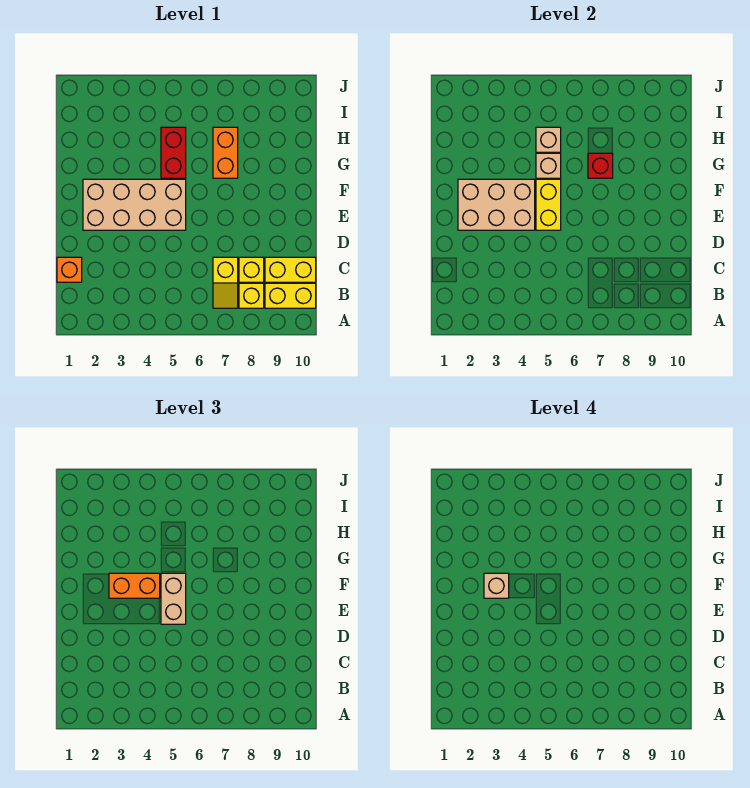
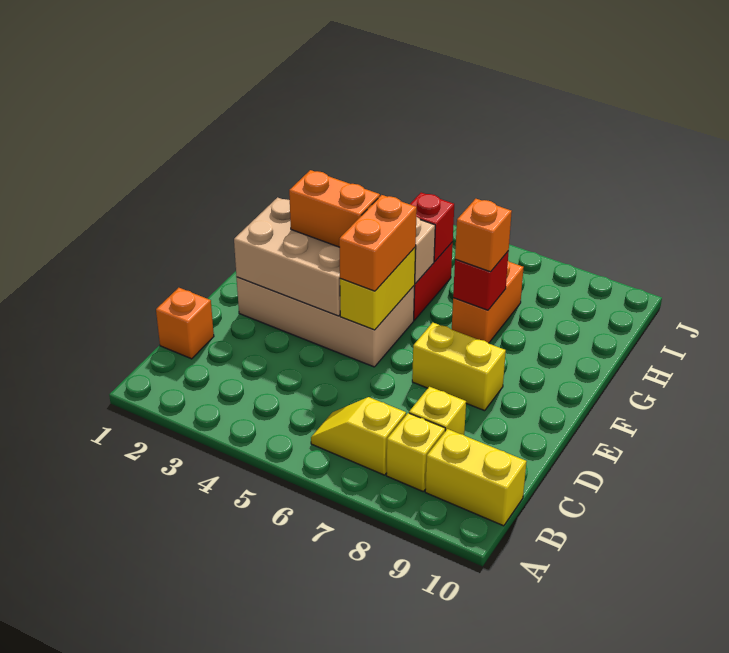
yellow 1x2 slope [213,257,238,308] -> yellow 1x2 slope turned to [311,397,406,475]
yellow 1x2 brick [265,257,316,282] -> yellow 1x2 brick moved to [412,323,506,411]
tan 1x2 brick [161,573,186,624] -> orange 1x2 brick [339,195,417,291]
tan 1x1 brick [484,573,509,598] -> none
none -> orange 1x1 brick [455,199,512,272]
tan 1x1 brick [536,127,561,152] -> red 1x1 brick [410,193,454,262]

